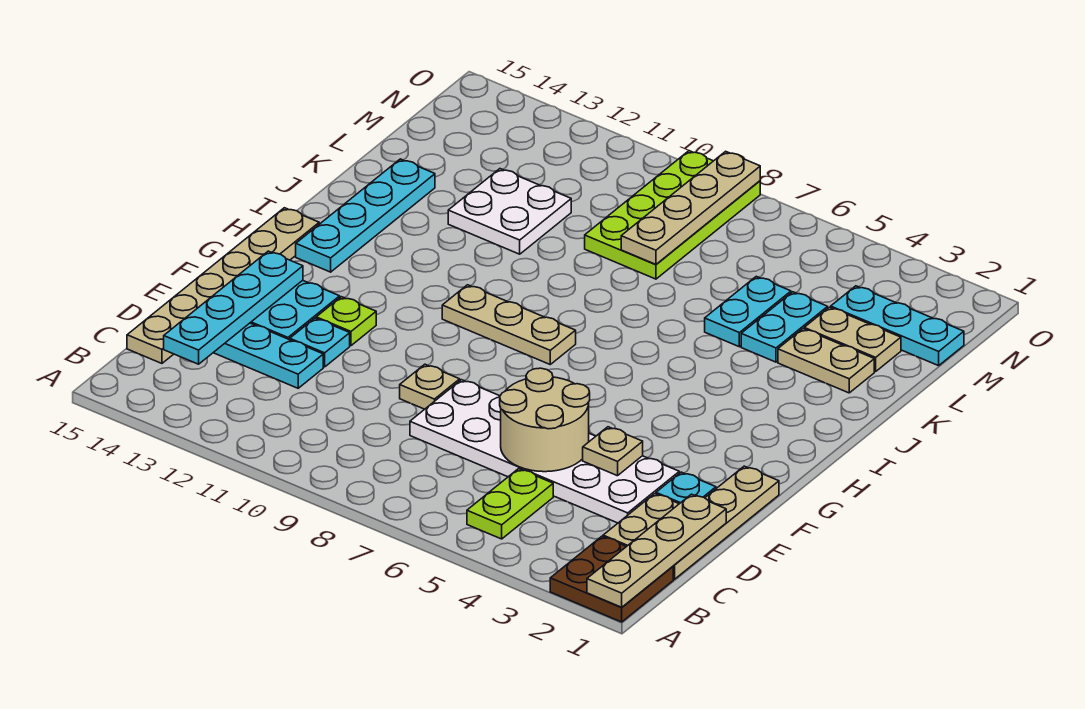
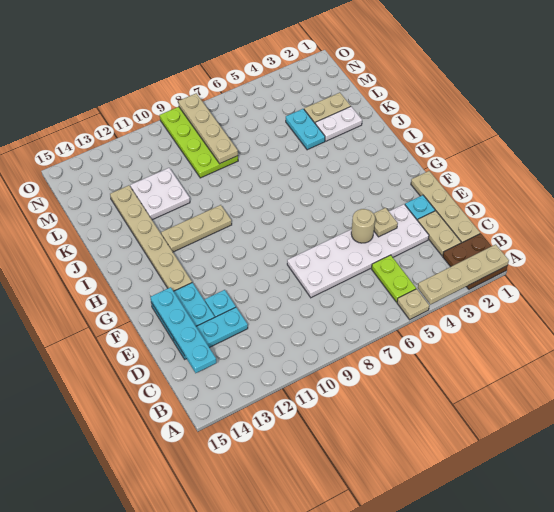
tan 1x4 plate [587,494,726,607] -> tan 1x4 plate turned to [418,244,509,304]
tan 1x6 plate [127,208,319,363] -> tan 1x6 plate moved to [110,185,192,291]
tan 2x2 round brick [500,368,590,472] -> tan 1x1 round brick [351,209,375,243]
tan 1x1 plate [400,364,460,409] -> tan 1x1 plate moved to [397,289,429,320]
lime 1x1 plate [316,297,376,346] -> none
tan 1x3 plate [442,285,576,364] -> tan 1x3 plate moved to [161,205,232,252]
cyan 1x4 plate [296,159,435,272] -> none
tan 1x2 plate [778,329,874,393] -> white 1x2 plate [315,107,362,141]
cyan 1x2 plate [705,276,791,347] -> none
cyan 1x3 plate [831,286,964,366] -> none

